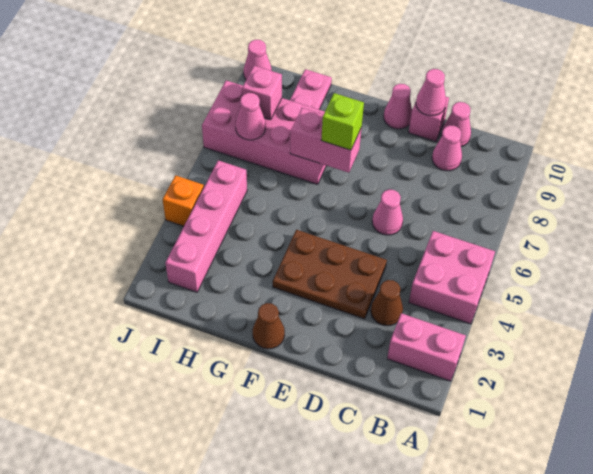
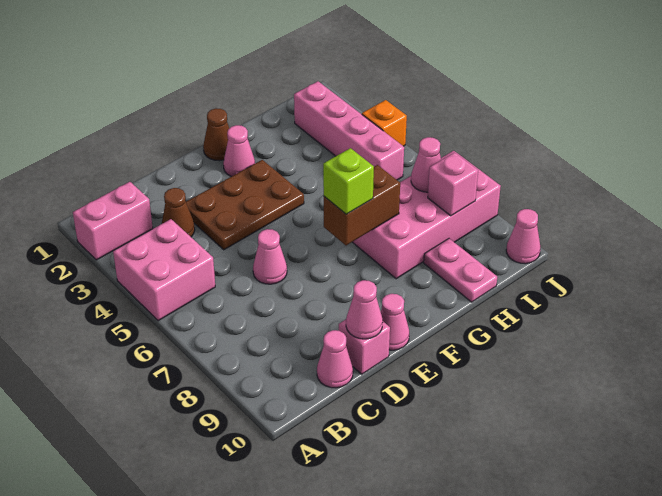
pink 1x1 cone [432,125,462,171] -> pink 1x1 cone moved to [223,125,255,176]
pink 1x2 brick [290,108,362,173] -> brown 1x2 brick [324,165,400,245]

